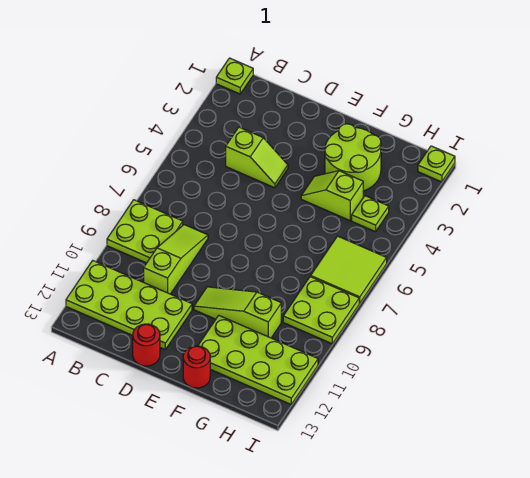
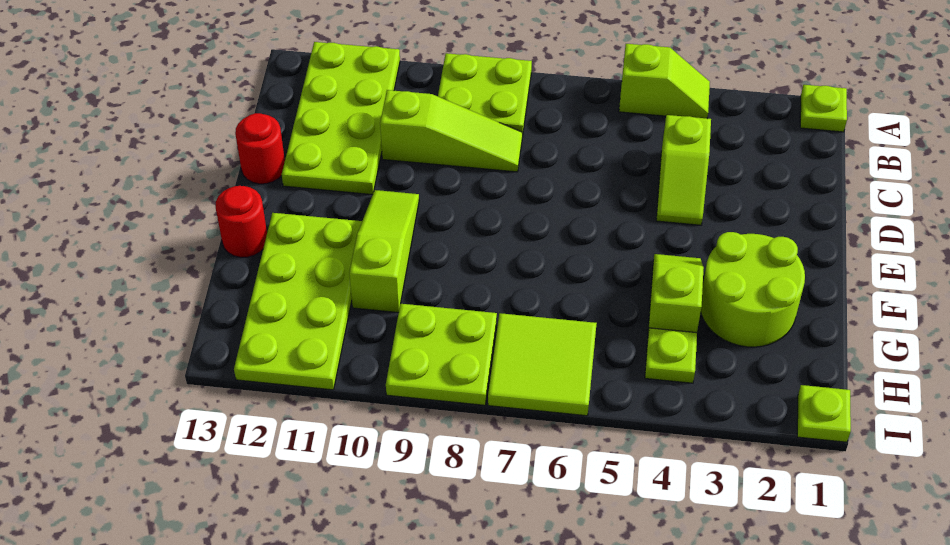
none -> lime 1x2 slope [619,44,710,118]

